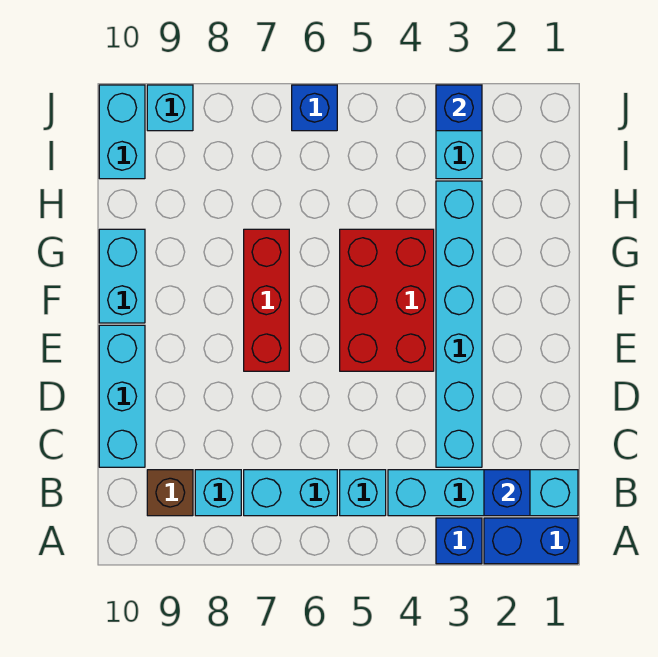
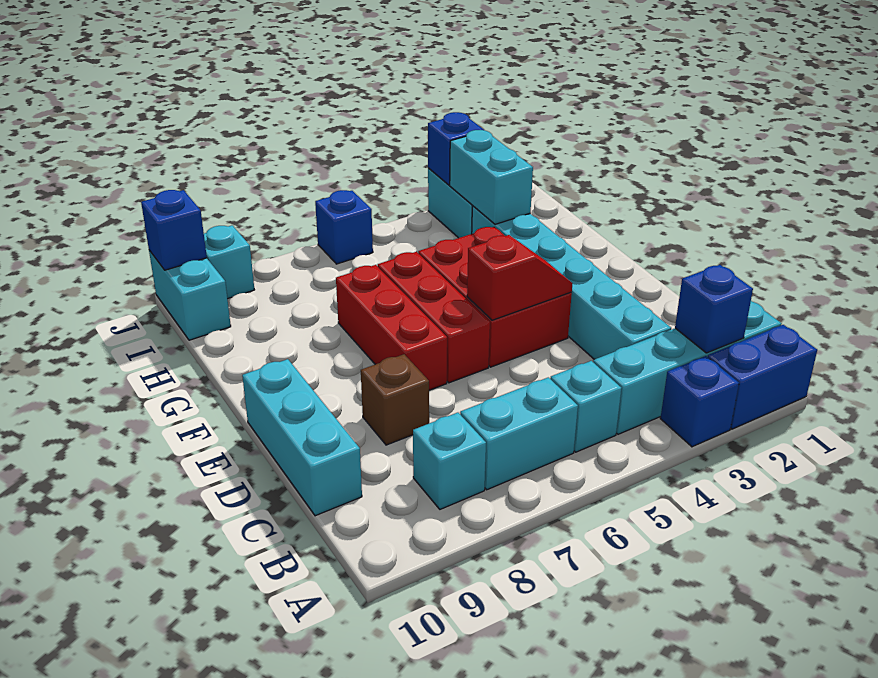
brown 1x1 brick [147,470,193,516] -> brown 1x1 brick moved to [361,354,429,445]
none -> red 1x2 slope [467,235,572,320]
none -> red 1x3 brick [378,252,490,383]
cyan 1x2 brick [99,229,145,323] -> cyan 1x2 brick moved to [450,130,533,224]
none -> blue 1x1 brick [141,190,207,270]

